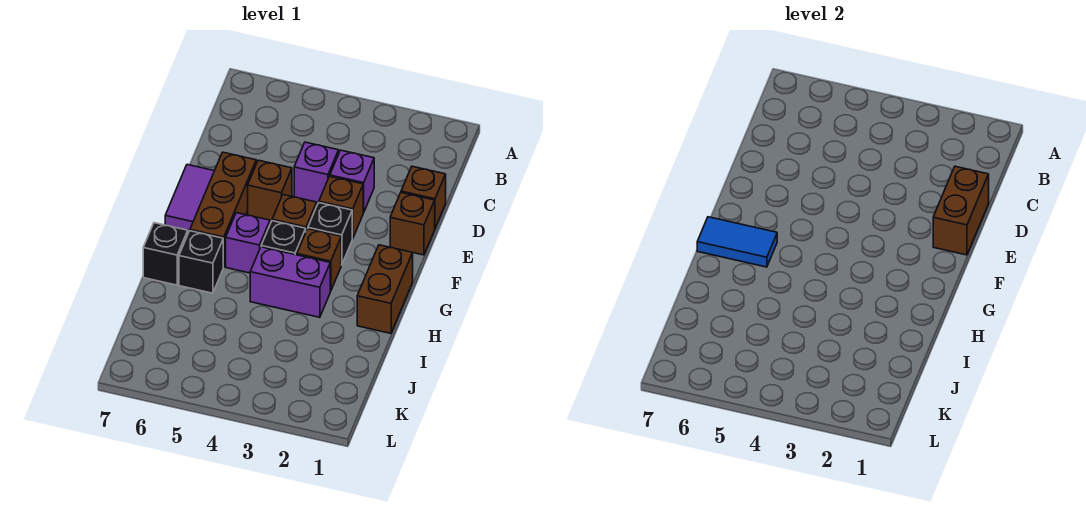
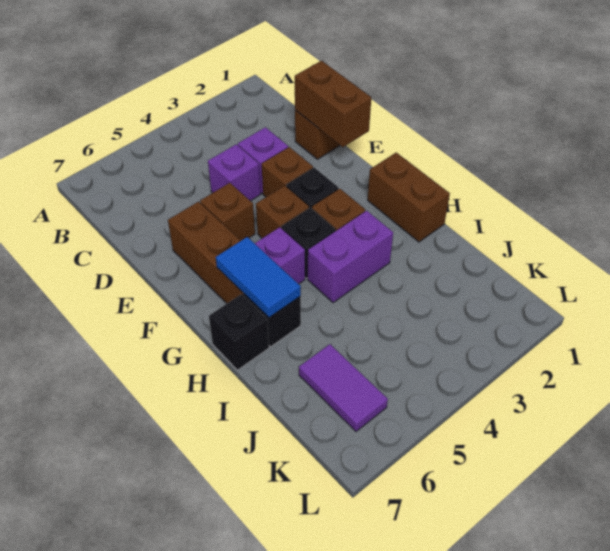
brown 1x1 brick [390,193,435,255] -> none
purple 1x2 tile [165,165,214,231] -> purple 1x2 tile moved to [299,344,388,431]
blue 1x2 tile [697,217,777,267] -> blue 1x2 tile turned to [216,237,301,318]

